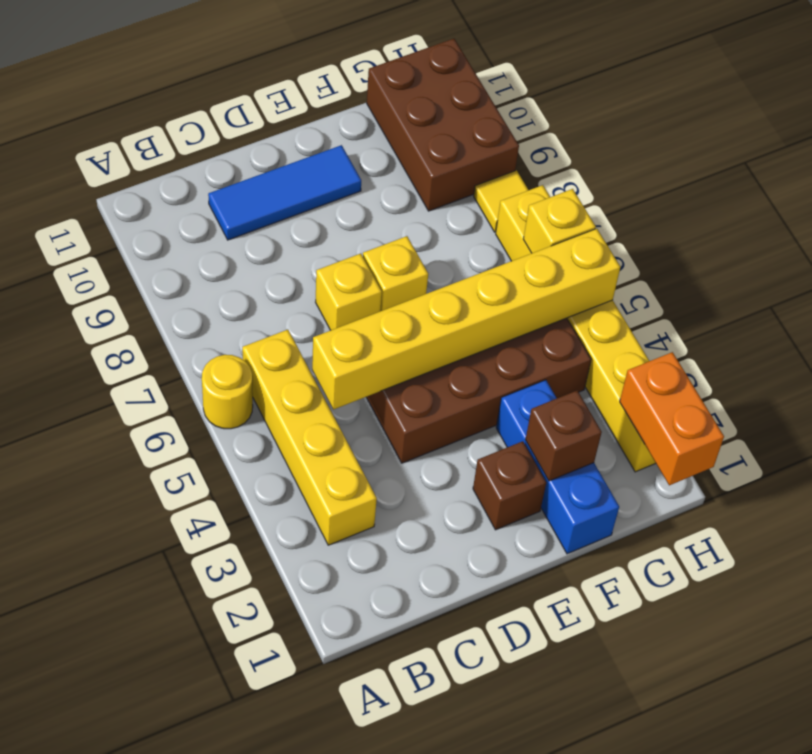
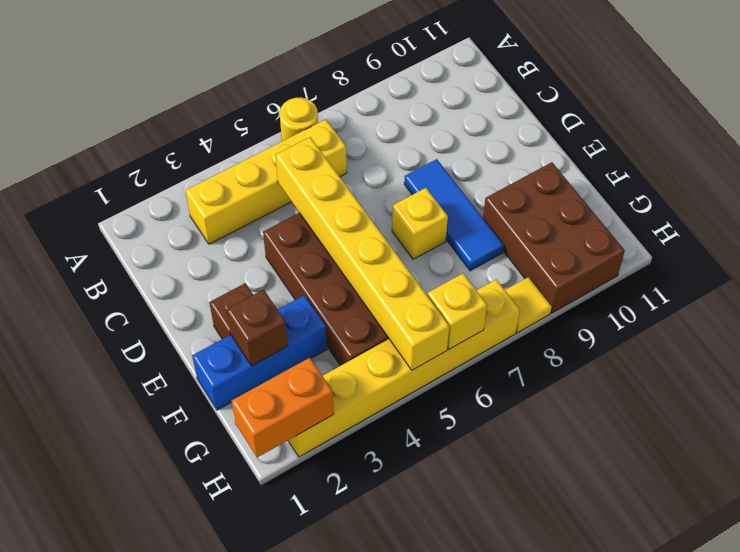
blue 1x3 tile [208,145,361,240] -> blue 1x3 tile moved to [404,159,504,271]
yellow 1x1 brick [316,254,382,330] -> none
brown 2x3 brick [367,39,519,211] -> brown 2x3 brick turned to [483,162,625,313]

